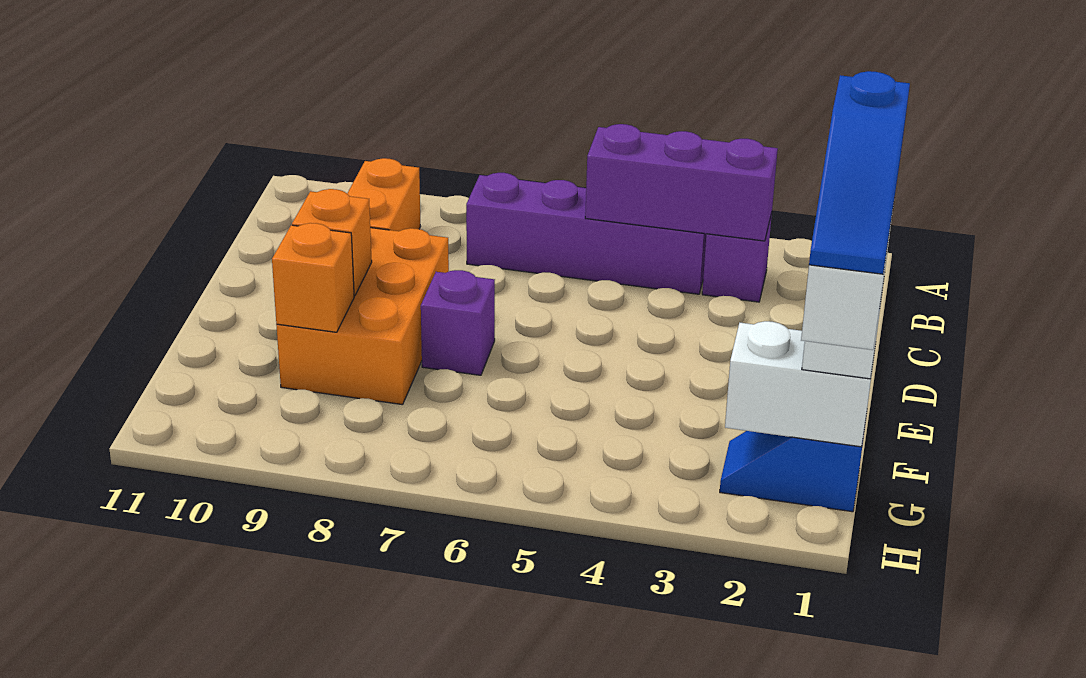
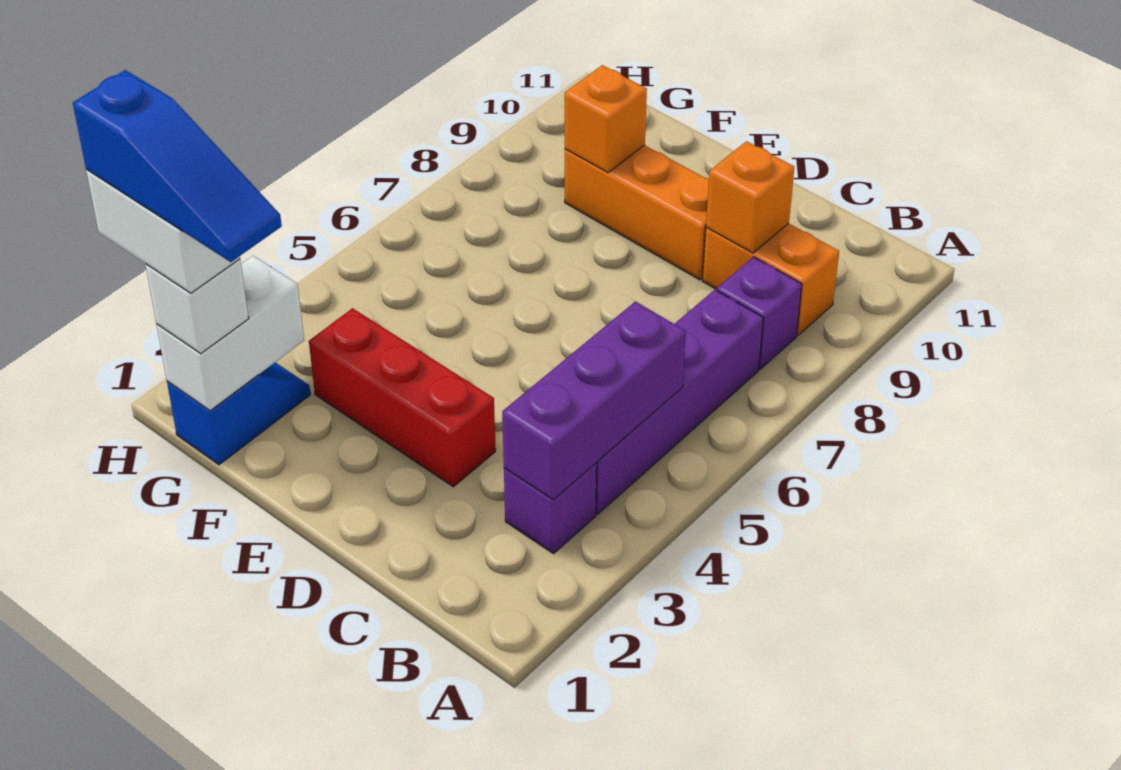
none -> red 1x3 brick [309,308,496,487]
orange 2x3 brick [276,228,449,405] -> orange 1x3 brick [565,145,709,280]
purple 1x1 brick [421,270,495,375] -> purple 1x1 brick moved to [717,257,802,369]
orange 1x1 brick [292,189,372,296] -> orange 1x1 brick moved to [706,141,794,253]
blue 1x3 slope [809,71,910,274] -> blue 1x3 slope turned to [73,70,282,262]

